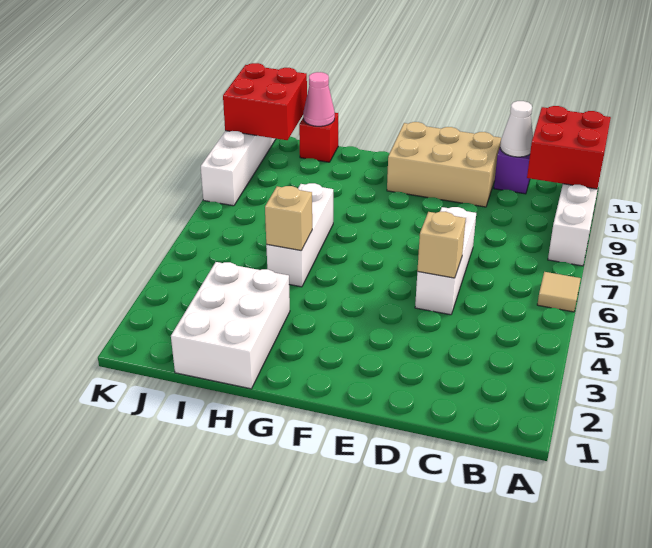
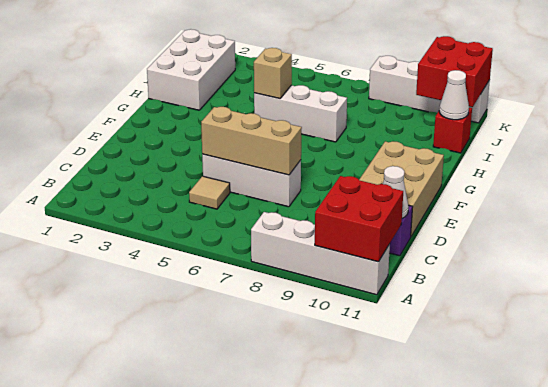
tan 1x1 tile [537,272,581,312] -> tan 1x1 tile moved to [189,176,230,209]
tan 1x1 brick [417,212,466,278] -> tan 1x3 brick [201,107,302,175]
white 2x3 brick [171,262,290,389] -> white 2x3 brick turned to [147,29,235,110]
pink 1x1 cone [303,72,335,126] -> white 1x1 cone [439,70,469,120]

